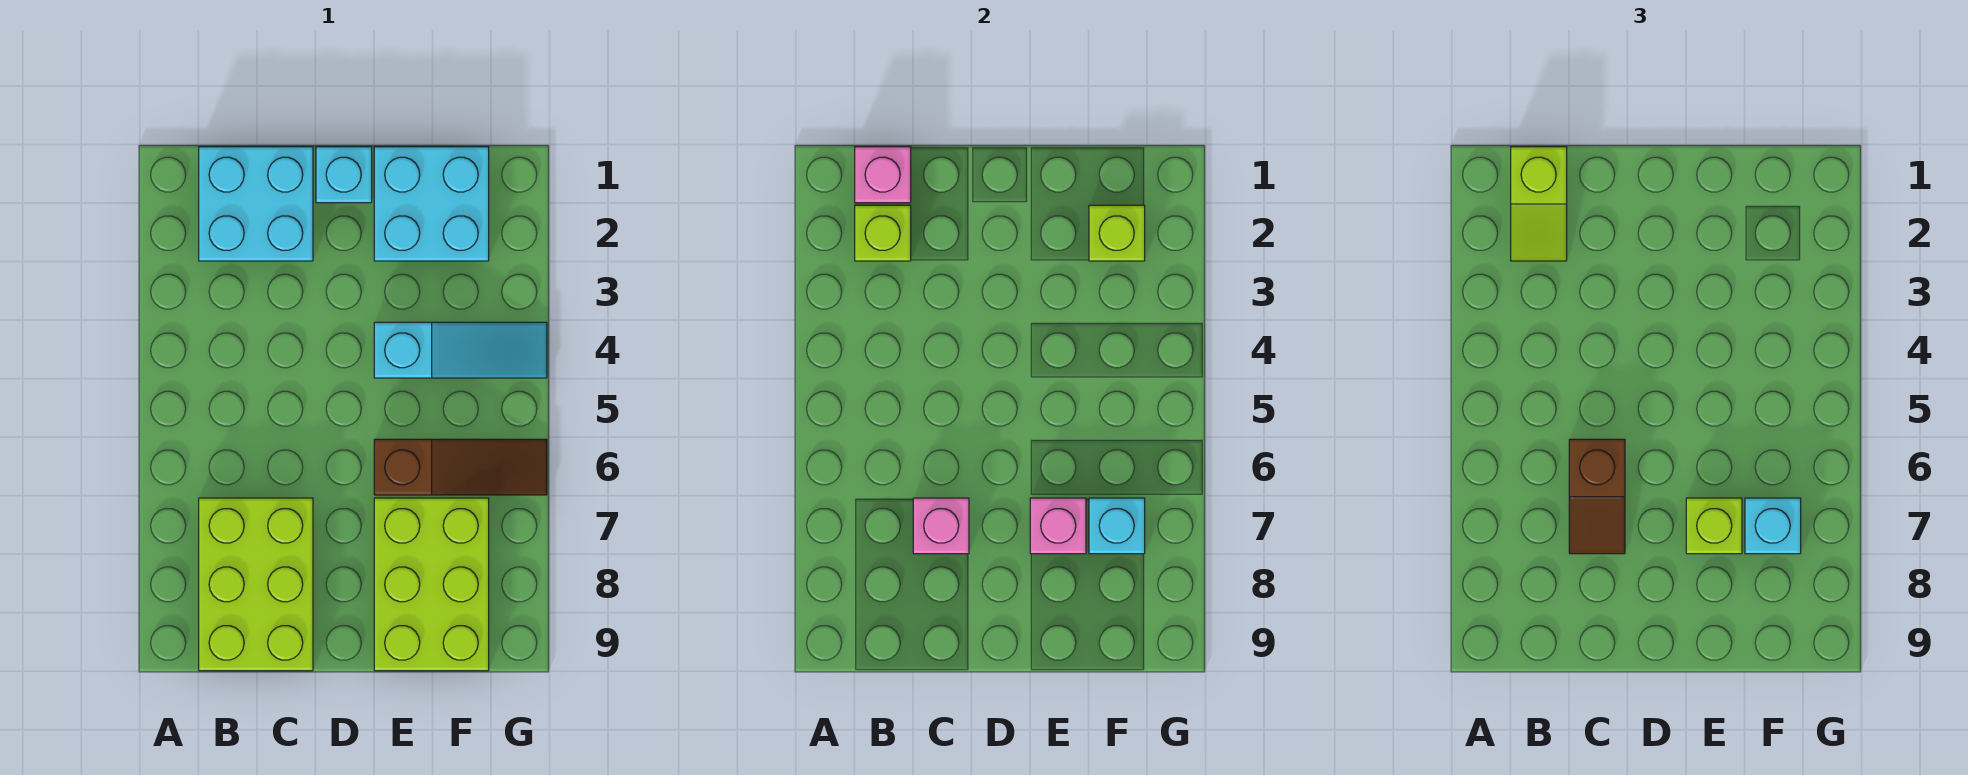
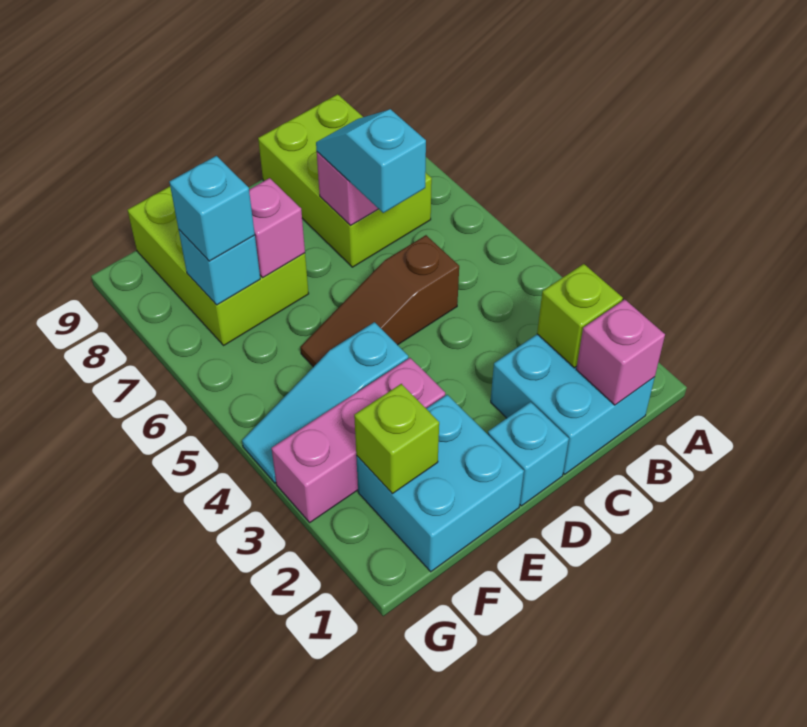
lime 1x2 slope [1511,147,1567,261] -> none
brown 1x2 slope [1569,439,1625,554] -> cyan 1x2 slope [316,109,426,213]
none -> pink 1x3 brick [272,358,445,522]
brown 1x3 slope [374,439,547,495] -> brown 1x3 slope moved to [300,235,459,367]
lime 1x1 brick [1686,498,1742,554] -> none

